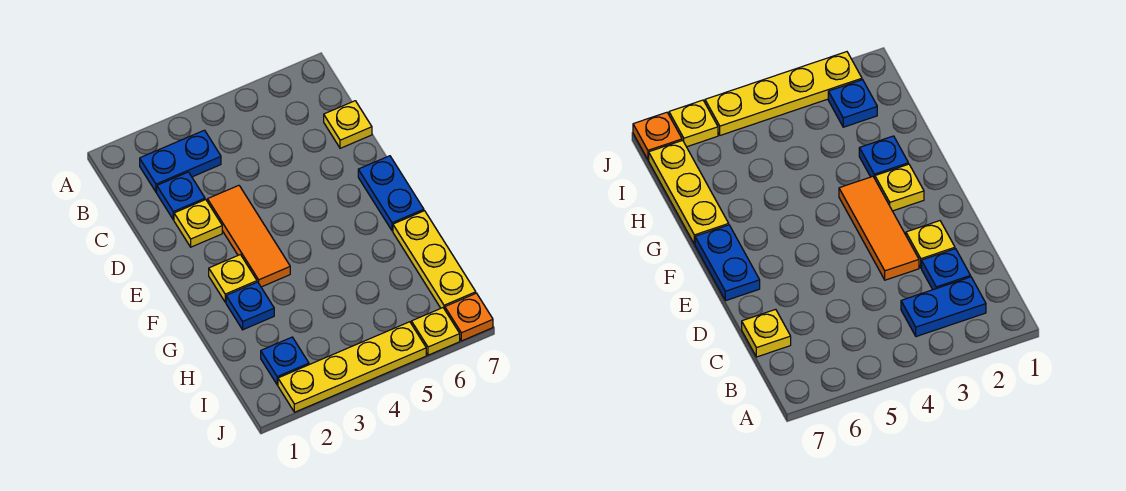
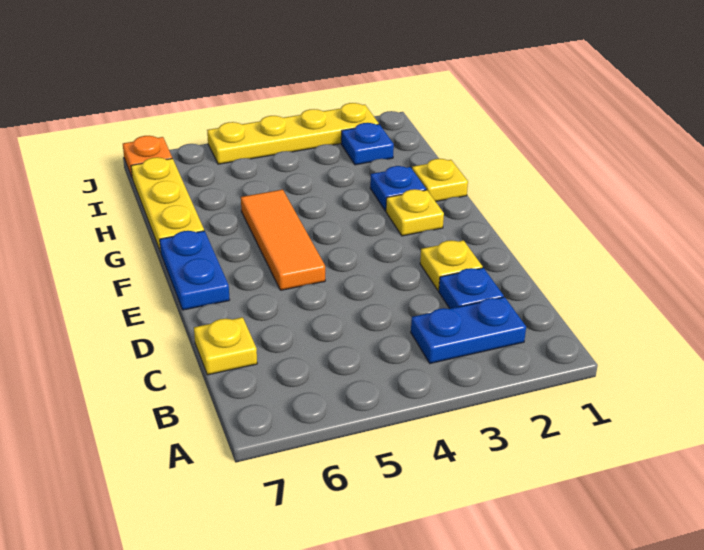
orange 1x3 tile [208,185,290,287] -> orange 1x3 tile moved to [241,189,325,290]
yellow 1x1 plate [411,308,460,355] -> yellow 1x1 plate moved to [412,159,468,201]

